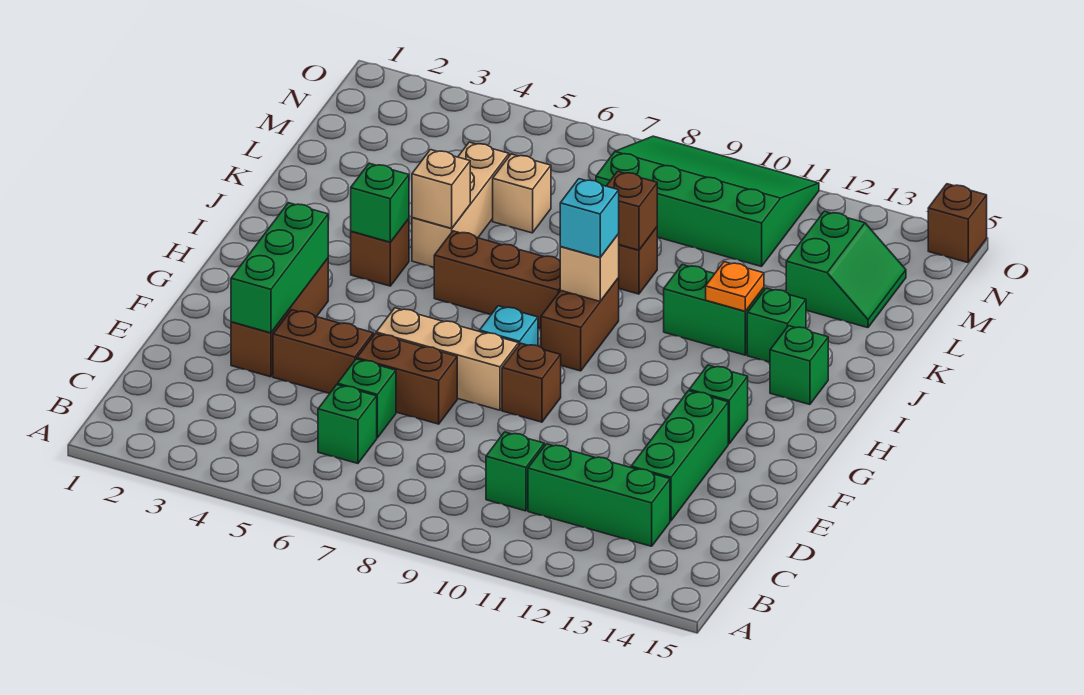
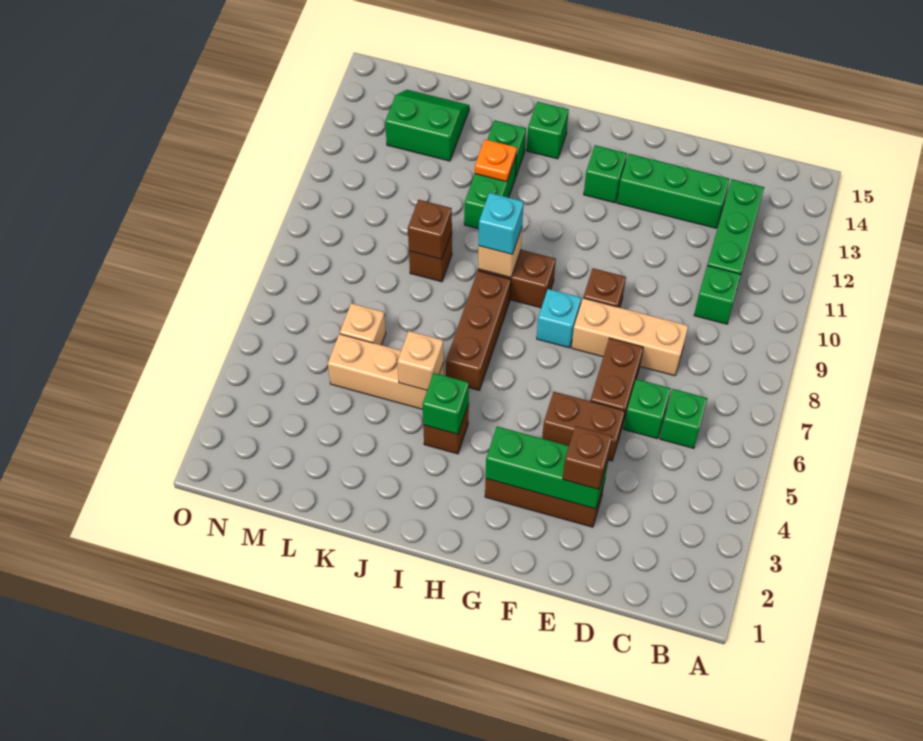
brown 1x2 brick [273,310,373,393] -> brown 1x2 brick turned to [542,392,625,461]
tan 1x3 brick [376,308,519,410] -> tan 1x3 brick turned to [571,298,688,376]
green 3x4 slope [596,136,819,267] -> none
brown 1x1 brick [928,184,987,263] -> brown 1x1 brick moved to [563,426,612,489]

